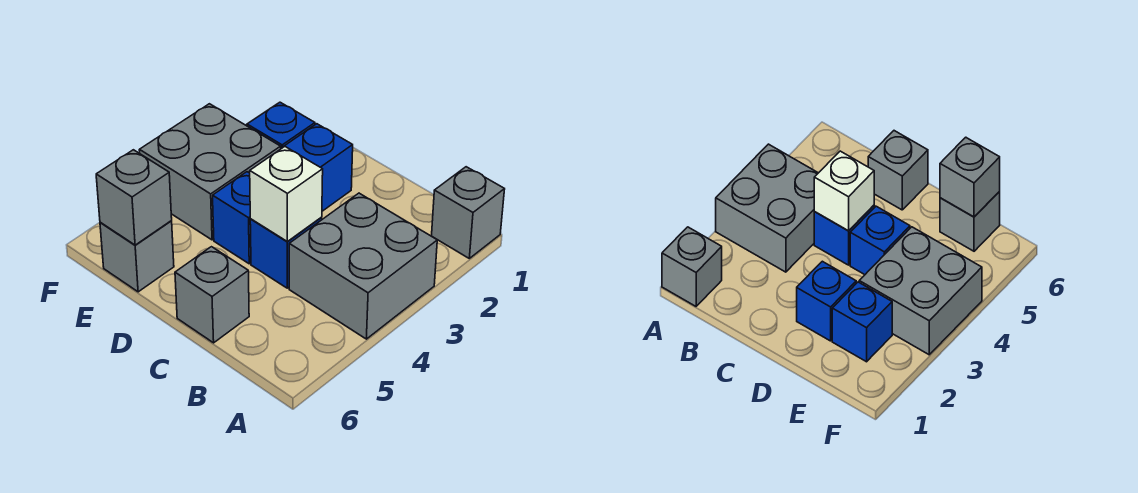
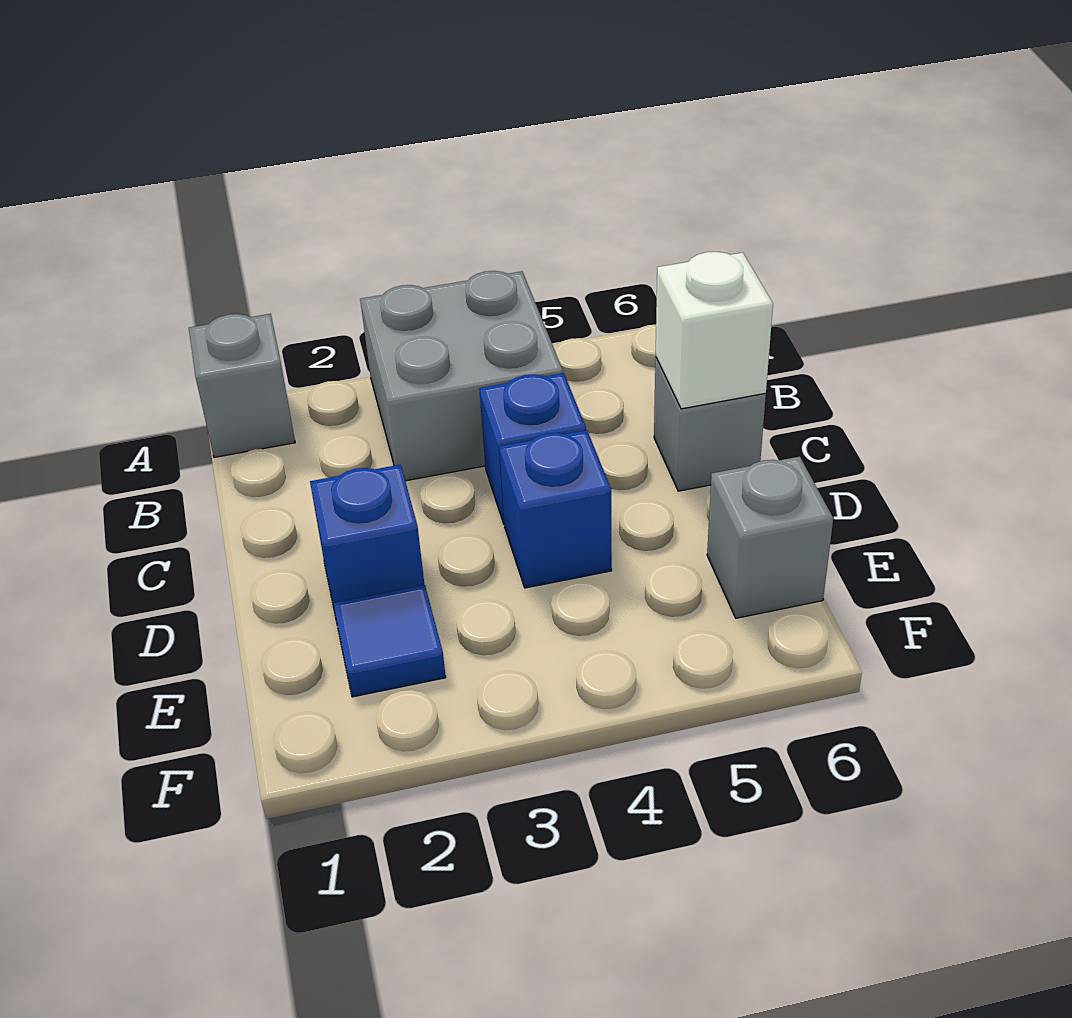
white 1x1 brick [250,146,323,241] -> white 1x1 brick moved to [656,252,773,409]
blue 1x1 brick [247,102,315,149] -> blue 1x1 tile [333,585,446,697]
grey 2x2 brick [139,104,281,240] -> none
grey 1x1 brick [96,150,172,245] -> none

